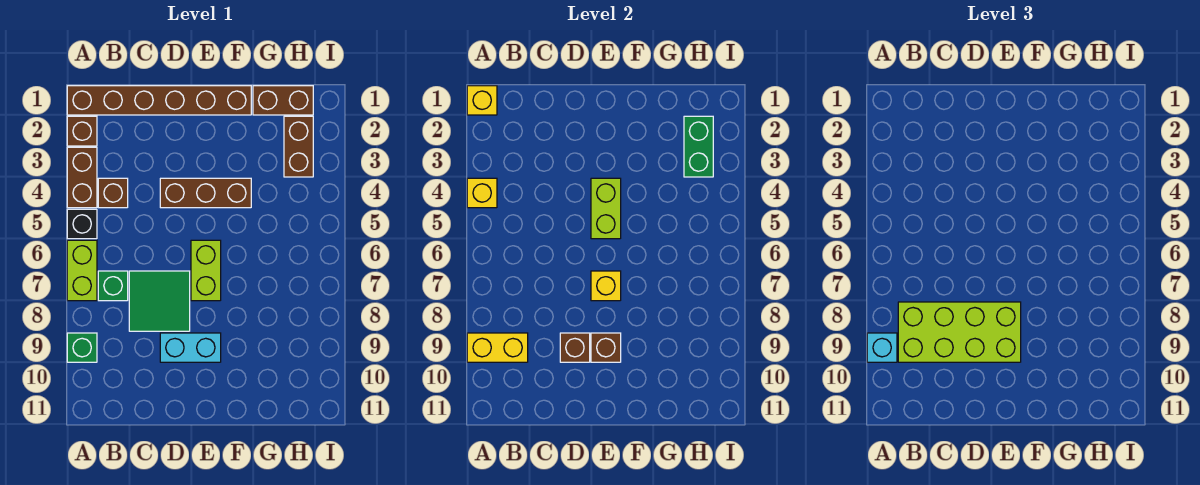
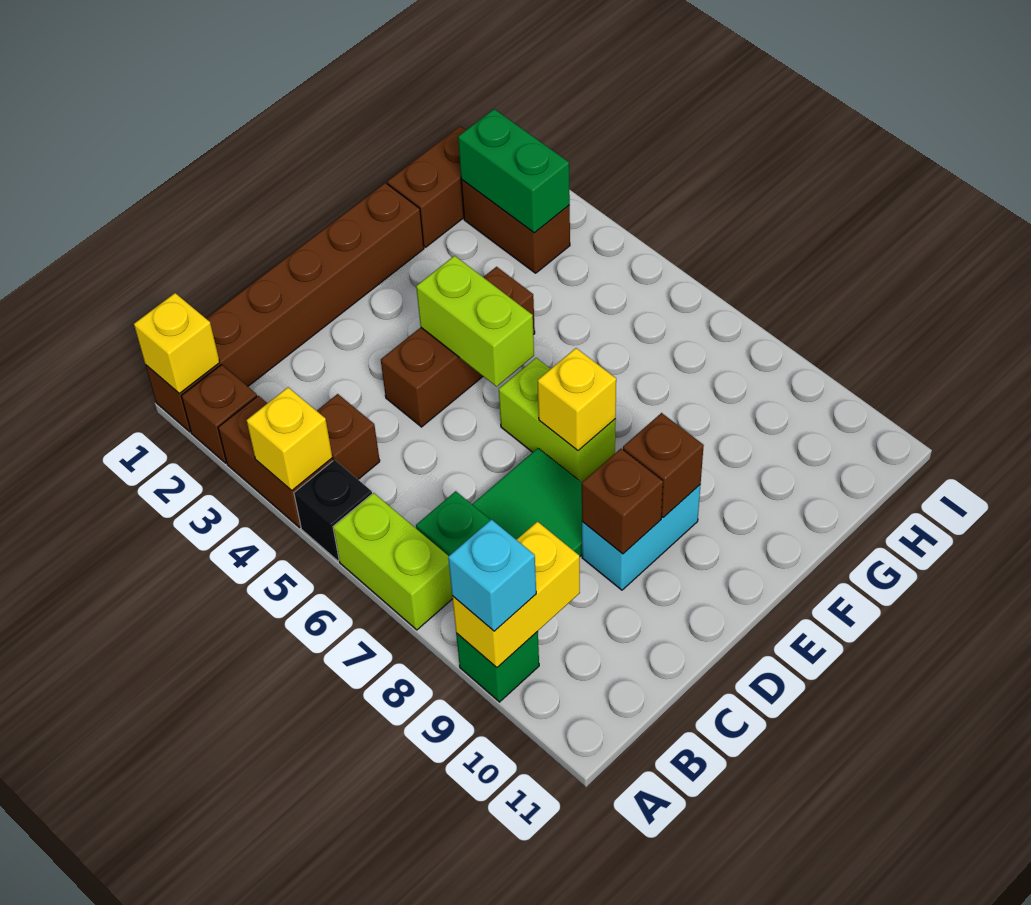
lime 2x4 brick [898,302,1021,362] -> none

